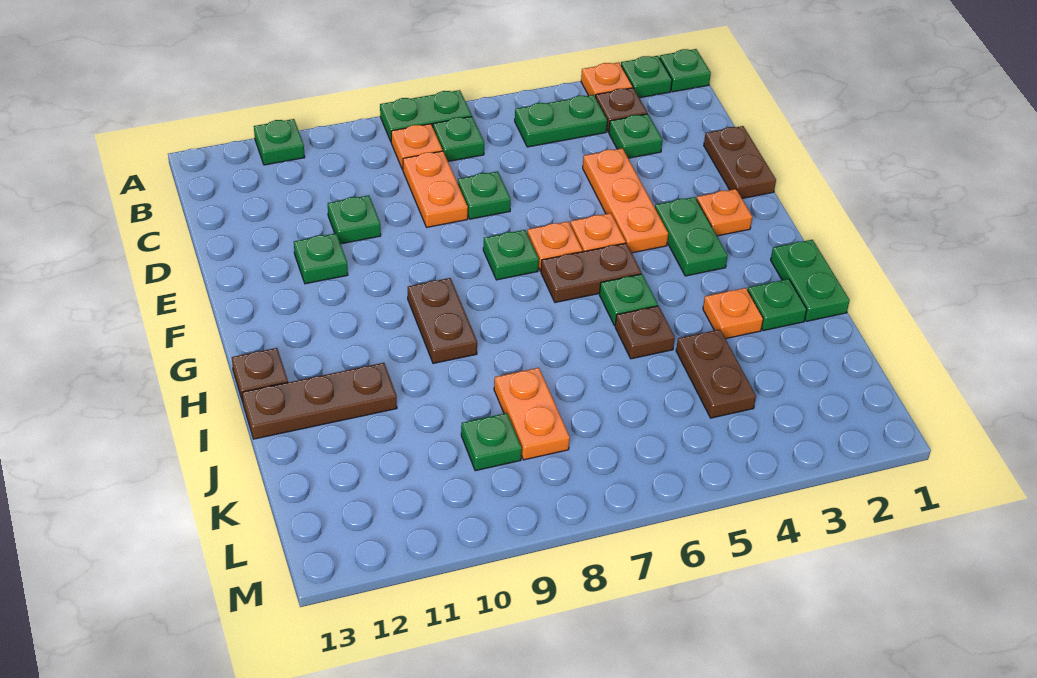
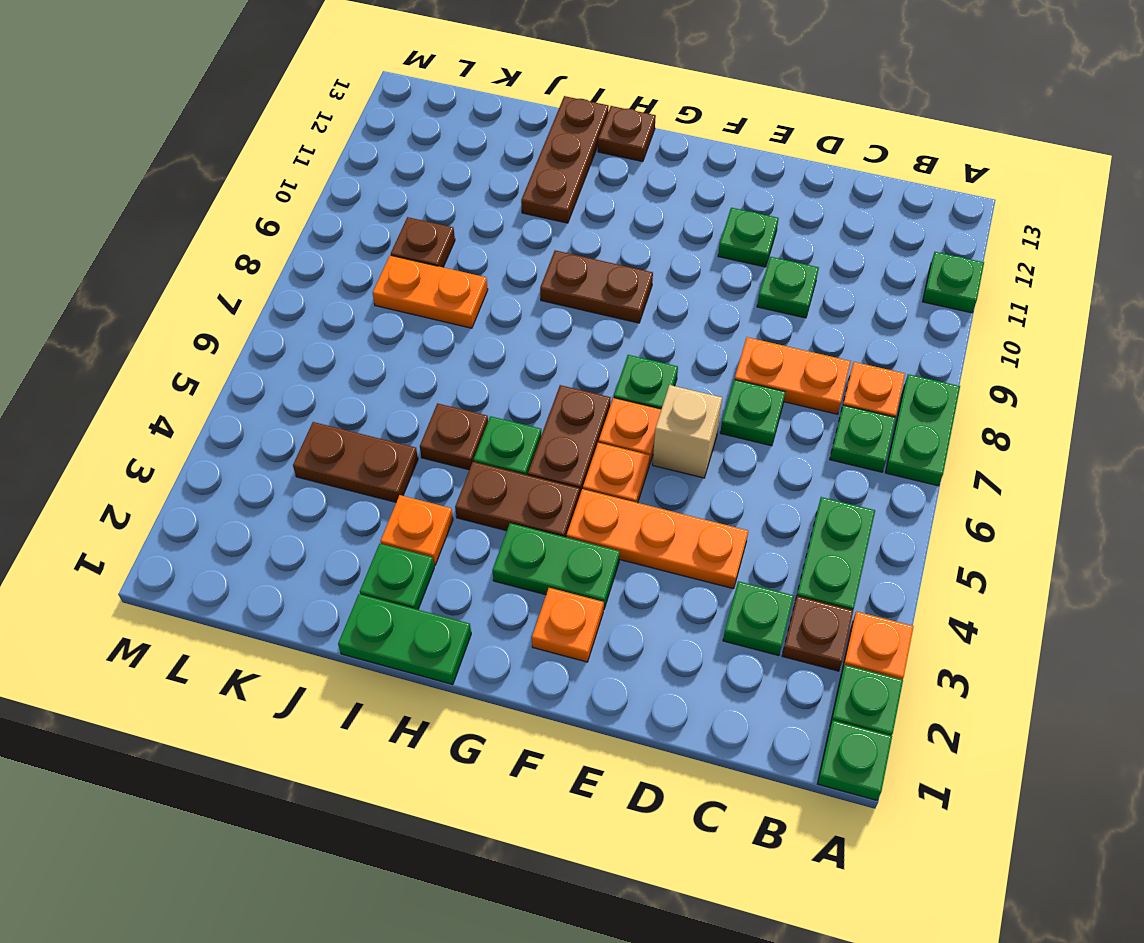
brown 1x2 plate [704,126,776,199] -> brown 1x2 plate moved to [455,462,579,537]
none -> tan 1x1 brick [653,385,722,478]
green 1x1 plate [461,413,522,471] -> brown 1x1 plate [391,217,455,267]

